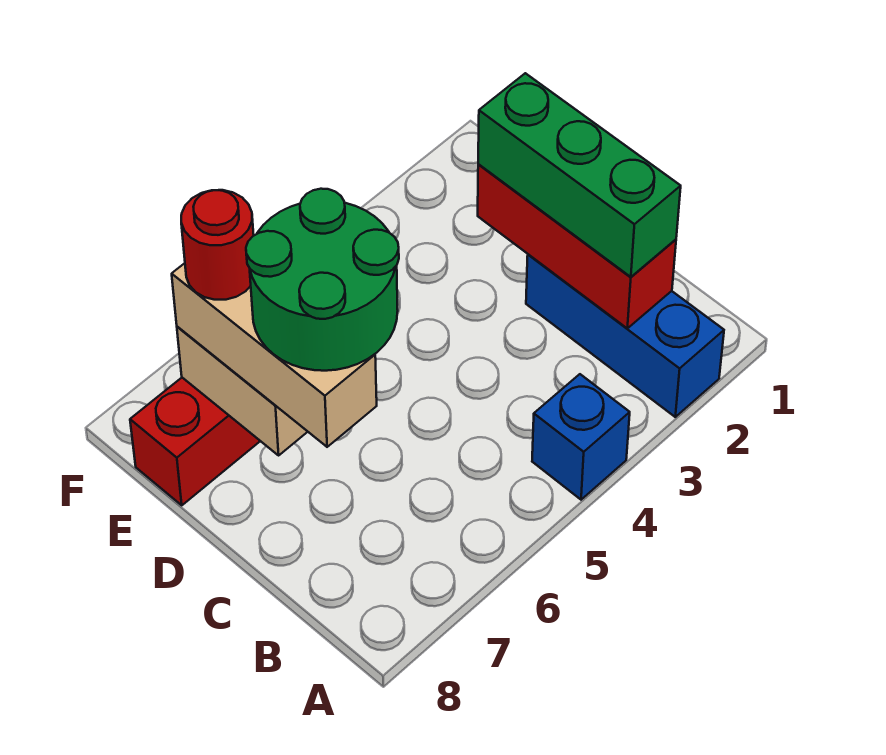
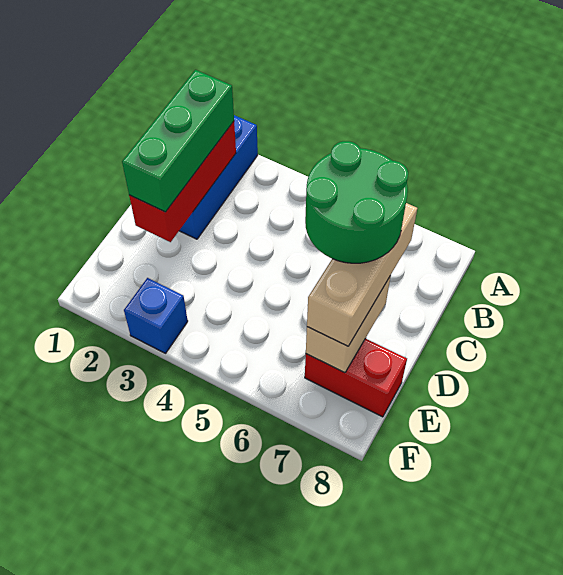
blue 1x1 brick [532,374,630,500] -> blue 1x1 brick moved to [124,278,188,353]
red 1x1 round brick [181,190,254,300] -> none

